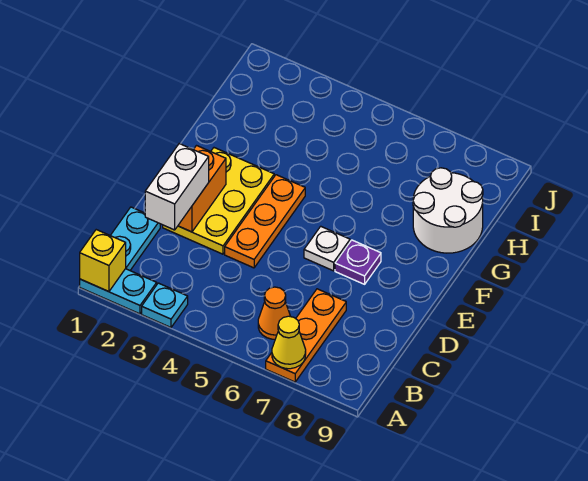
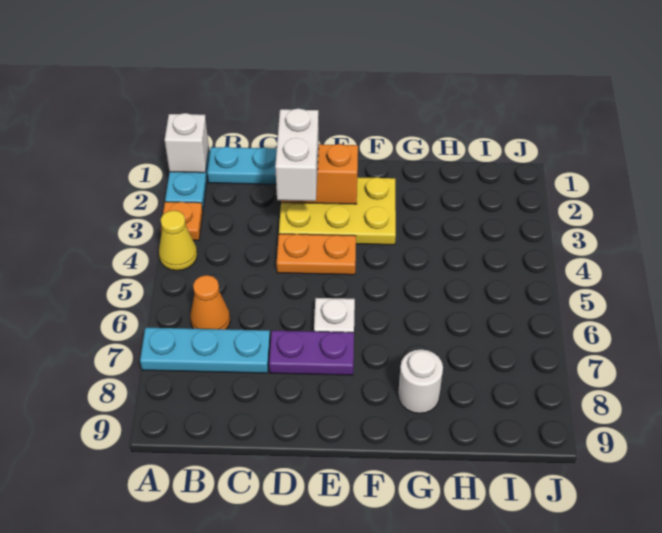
yellow 1x1 brick [80,230,126,292] -> white 1x1 brick [165,113,209,173]
cyan 1x1 plate [142,283,188,327] -> orange 1x1 plate [161,202,203,240]
orange 1x3 plate [266,289,346,382] -> cyan 1x3 plate [140,328,270,373]
yellow 1x1 cone [272,316,306,369] -> yellow 1x1 cone moved to [159,210,197,271]
white 1x2 brick [145,144,209,230] -> white 1x2 brick turned to [275,108,319,201]
orange 1x3 plate [225,175,305,268] -> orange 1x2 plate [277,234,356,275]
purple 1x1 plate [335,240,381,284] -> purple 1x2 plate [269,331,354,375]
white 2x2 round brick [413,168,483,253] -> white 1x1 round brick [398,349,443,413]

